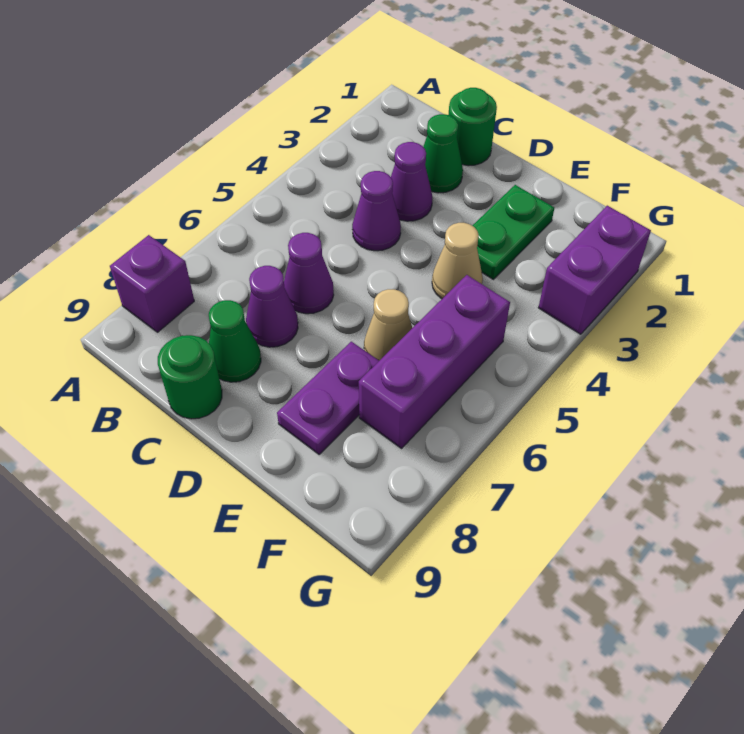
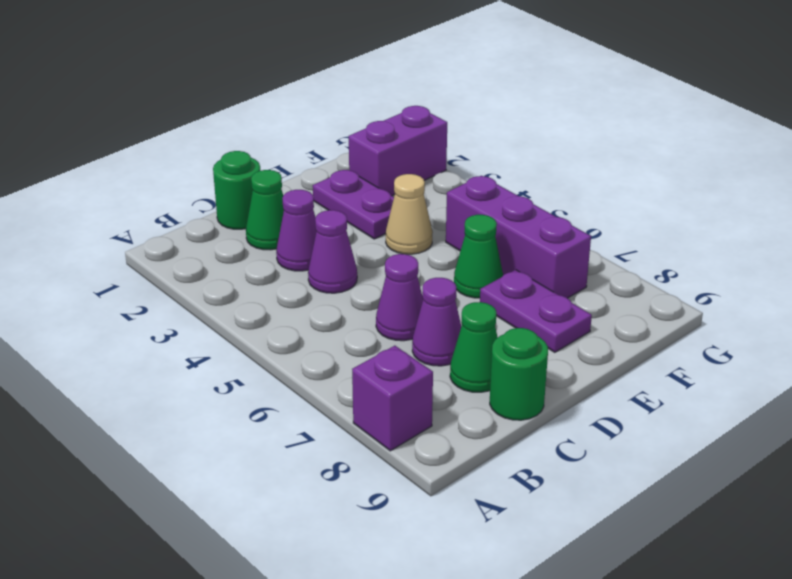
green 1x2 plate [472,185,554,279] -> purple 1x2 plate [313,170,394,239]
tan 1x1 cone [364,289,412,361] -> green 1x1 cone [454,215,503,298]
purple 1x2 brick [538,206,651,334] -> purple 1x2 brick turned to [349,106,447,196]

